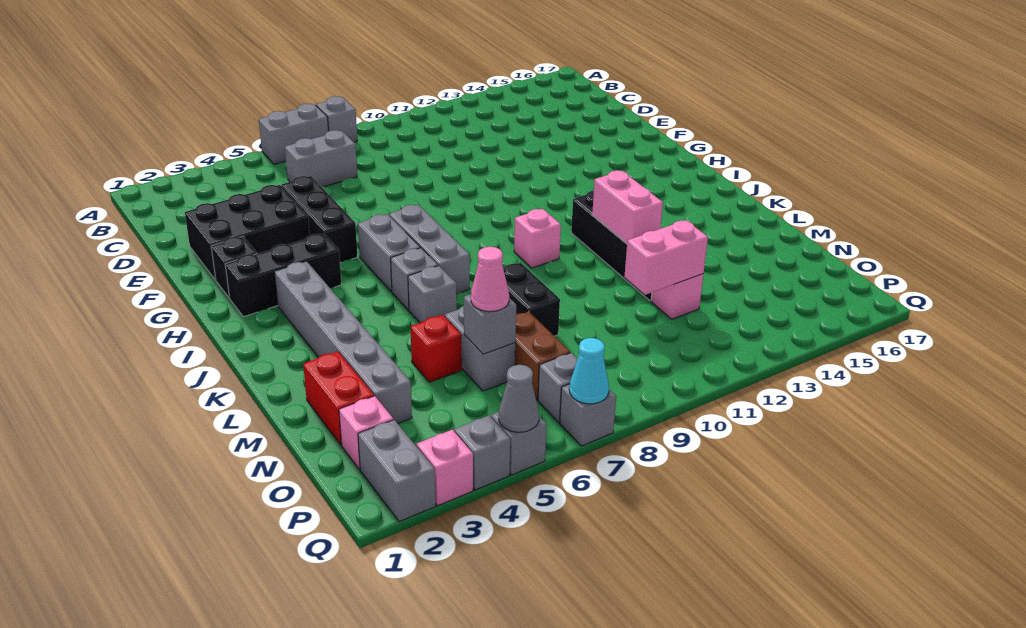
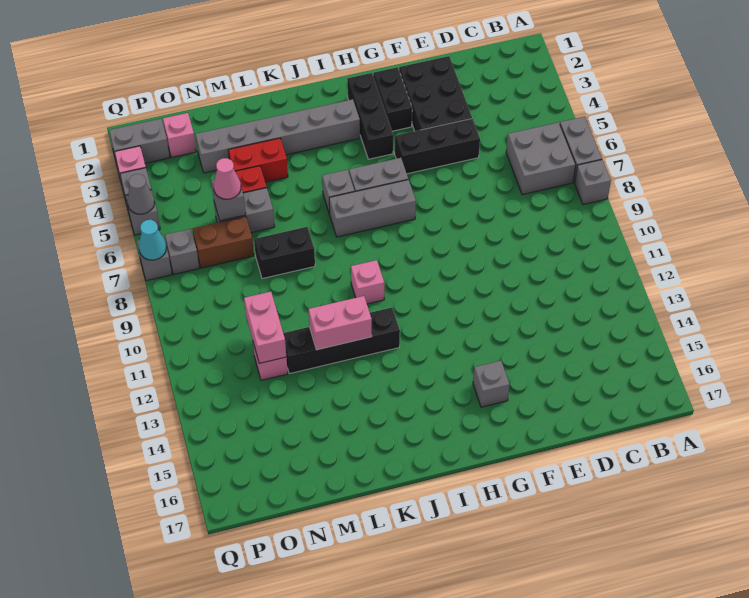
grey 1x2 brick [285,130,357,187] -> grey 2x2 brick [506,122,576,195]
black 1x1 brick [211,236,257,298] -> black 1x2 brick [373,67,412,131]
grey 1x1 brick [408,266,457,323] -> grey 1x1 brick moved to [473,361,510,407]
red 1x2 brick [303,352,374,445] -> red 1x2 brick moved to [228,138,288,182]

